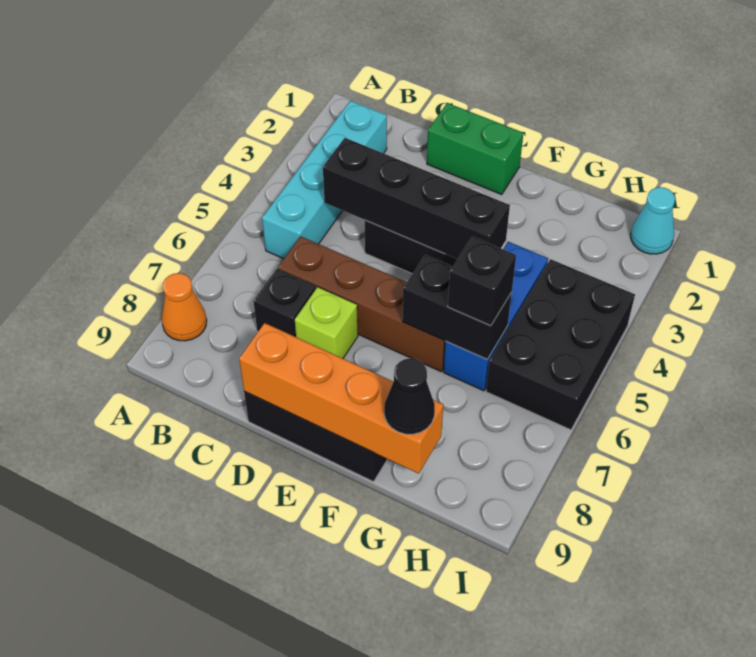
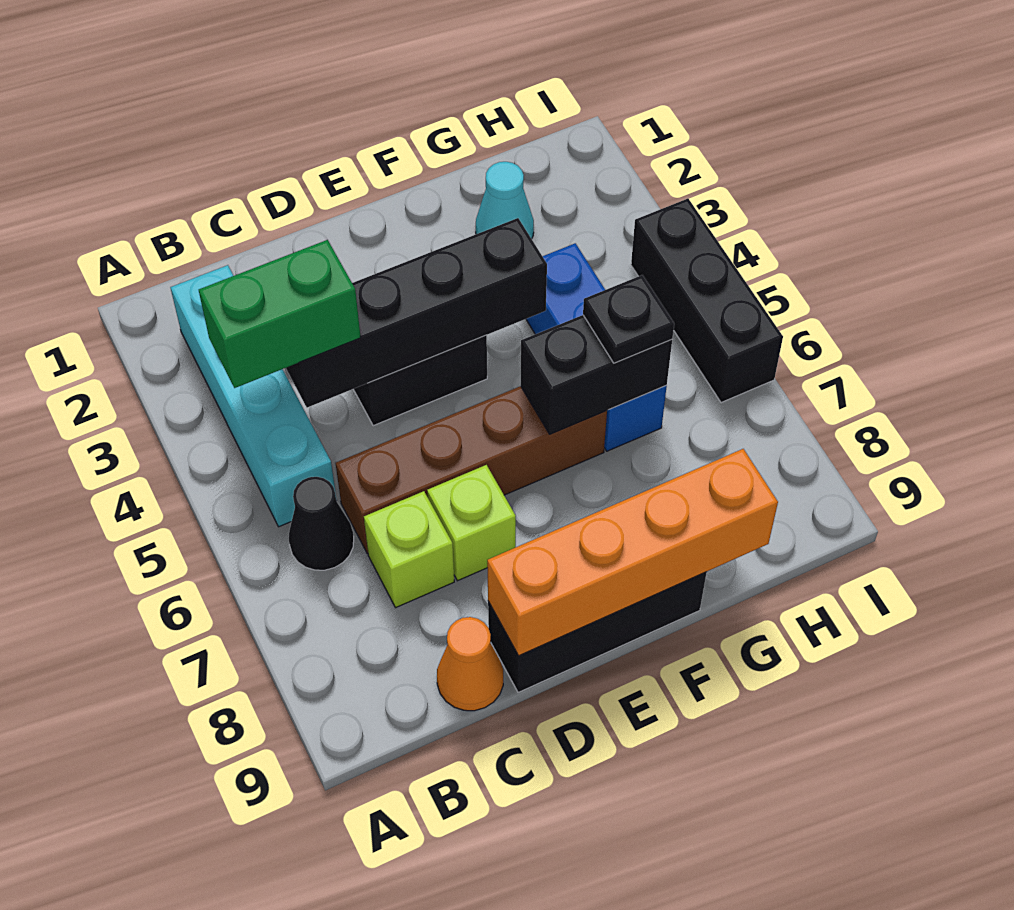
orange 1x1 cone [162,273,207,341] -> orange 1x1 cone moved to [437,617,503,711]
black 1x1 brick [253,269,316,337] -> lime 1x1 brick [364,491,454,608]
green 1x2 brick [427,103,523,195] -> green 1x2 brick moved to [199,240,361,388]
black 1x1 brick [448,237,516,326] -> black 1x1 plate [583,275,674,363]
black 1x1 cone [384,359,435,434] -> black 1x1 cone moved to [289,477,354,570]
black 2x3 brick [486,259,635,430] -> black 1x3 brick [631,199,783,403]
cyan 1x1 cone [631,187,675,254] -> cyan 1x1 cone moved to [476,162,534,239]

